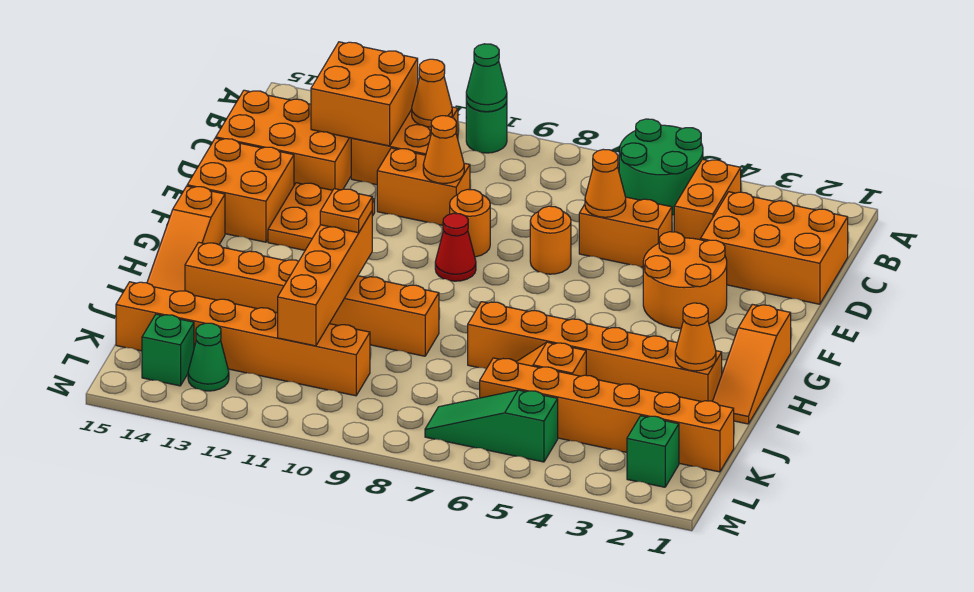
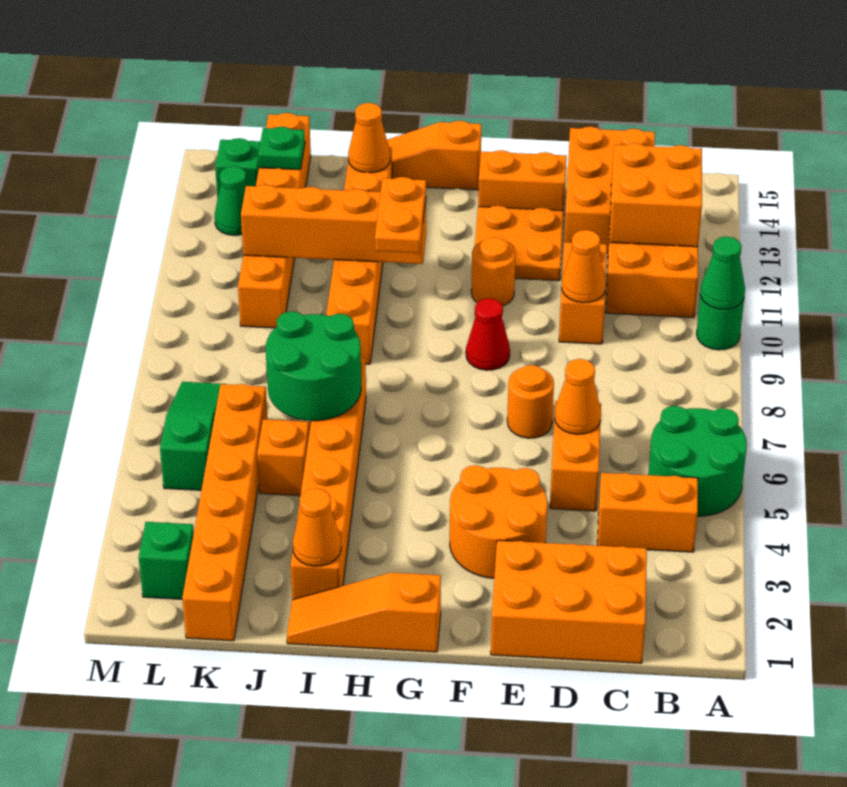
orange 1x1 cone [412,59,452,127] -> orange 1x1 cone moved to [348,103,390,173]
orange 2x3 brick [701,192,848,304] -> orange 2x3 brick turned to [491,540,647,663]
orange 1x1 round brick [450,189,490,257] -> orange 1x1 round brick moved to [471,237,515,306]
orange 2x2 brick [187,138,294,242] -> orange 1x2 brick [478,150,566,211]
orange 1x1 plate [320,189,372,233] -> orange 1x2 plate [375,177,426,253]
none -> green 2x2 round brick [266,311,361,421]
none -> green 1x1 plate [258,127,305,170]

